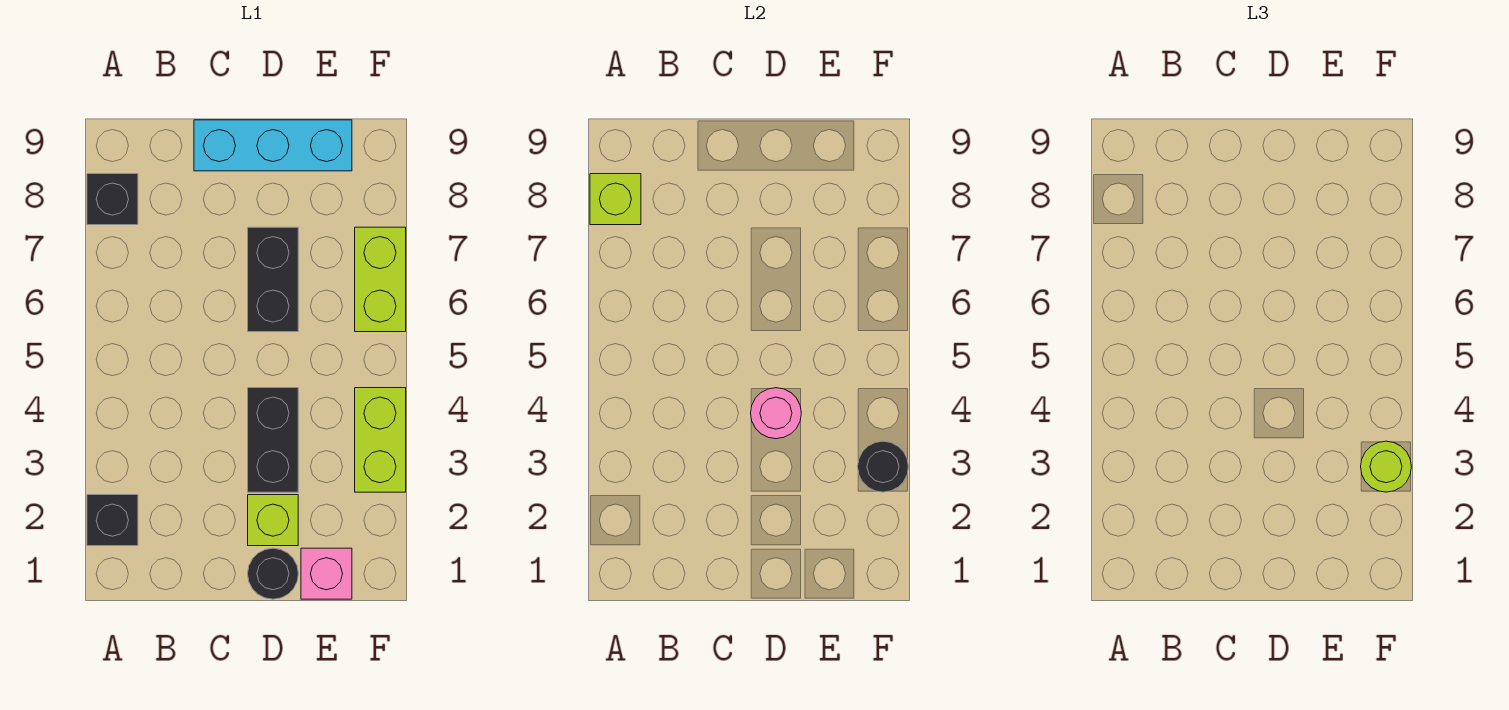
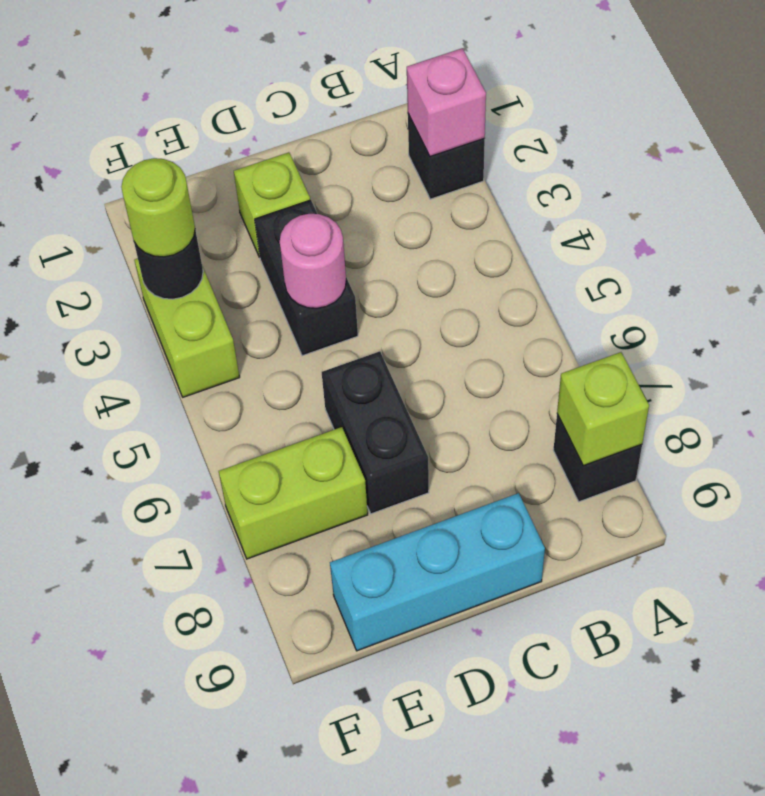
black 1x1 round brick [248,548,298,599] -> none
pink 1x1 brick [301,548,352,599] -> pink 1x1 brick moved to [407,48,486,156]
lime 1x2 brick [355,227,406,332] -> lime 1x2 brick turned to [219,427,368,559]

